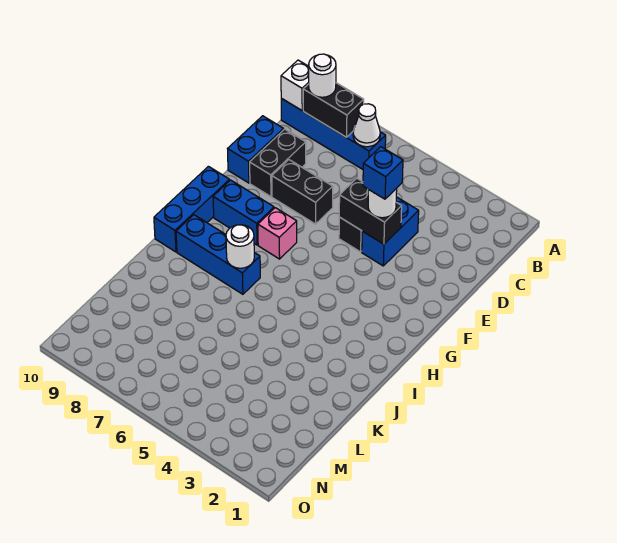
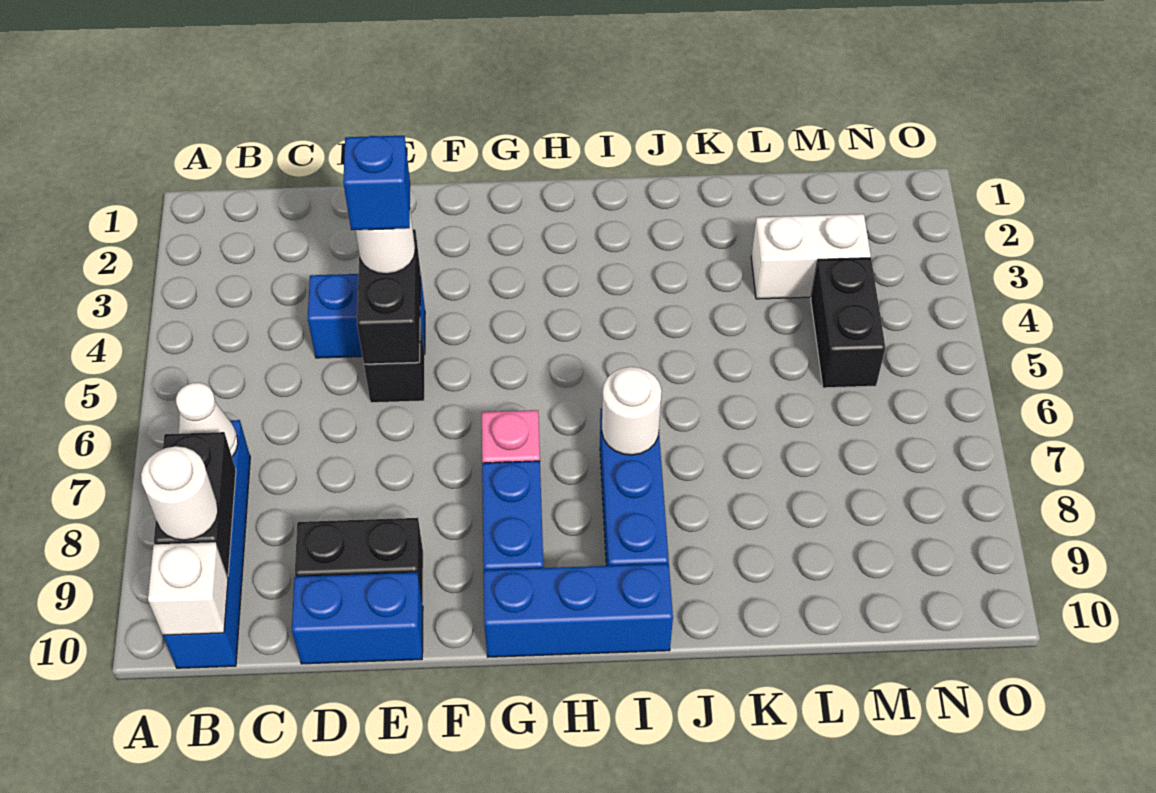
black 1x2 brick [272,160,333,224] -> black 1x2 brick moved to [811,258,885,388]
none -> white 1x2 brick [751,214,871,299]

